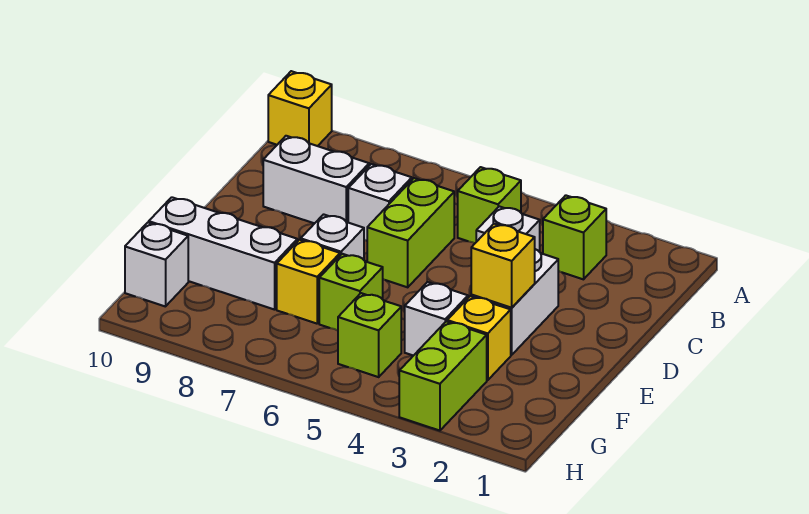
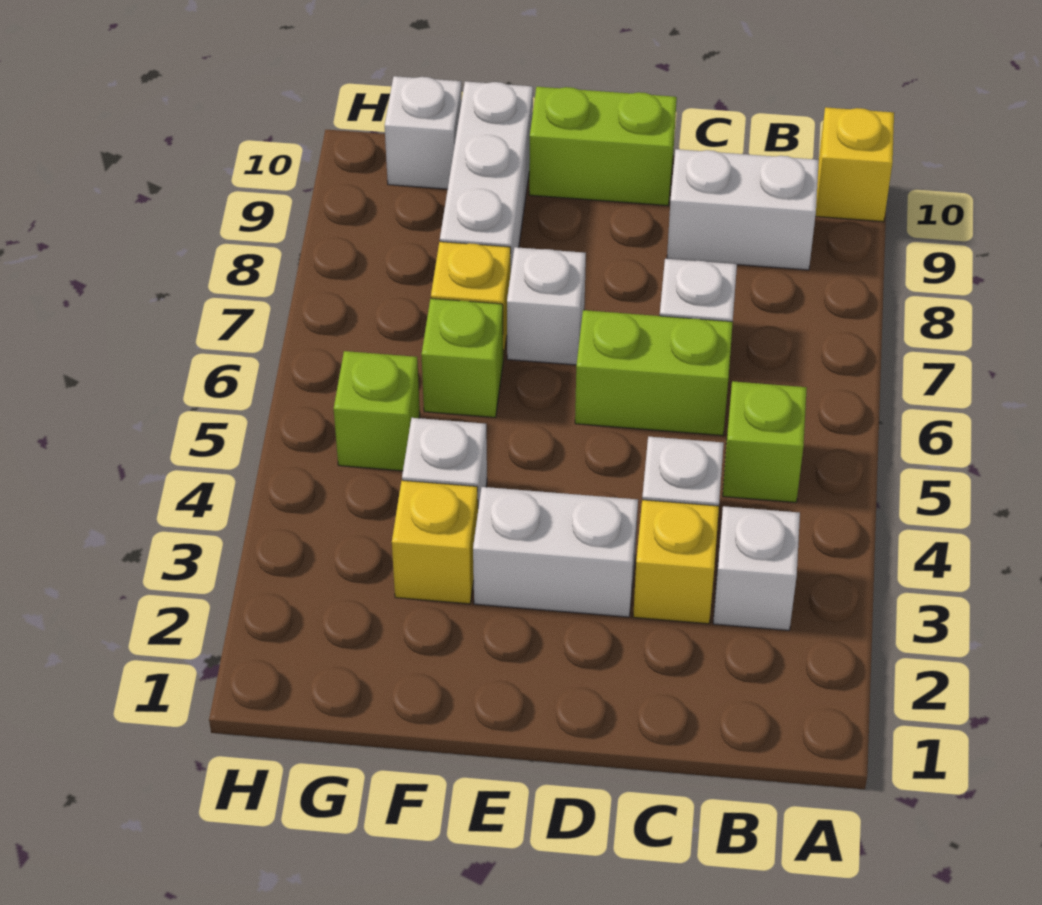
lime 1x1 brick [543,195,606,279] -> white 1x1 brick [713,506,800,630]
white 1x2 brick [263,136,369,223] -> white 1x2 brick turned to [667,149,819,270]
yellow 1x1 brick [471,224,535,308] -> yellow 1x1 brick moved to [633,500,719,624]
lime 1x2 brick [399,321,487,431] -> lime 1x2 brick moved to [529,87,677,206]

